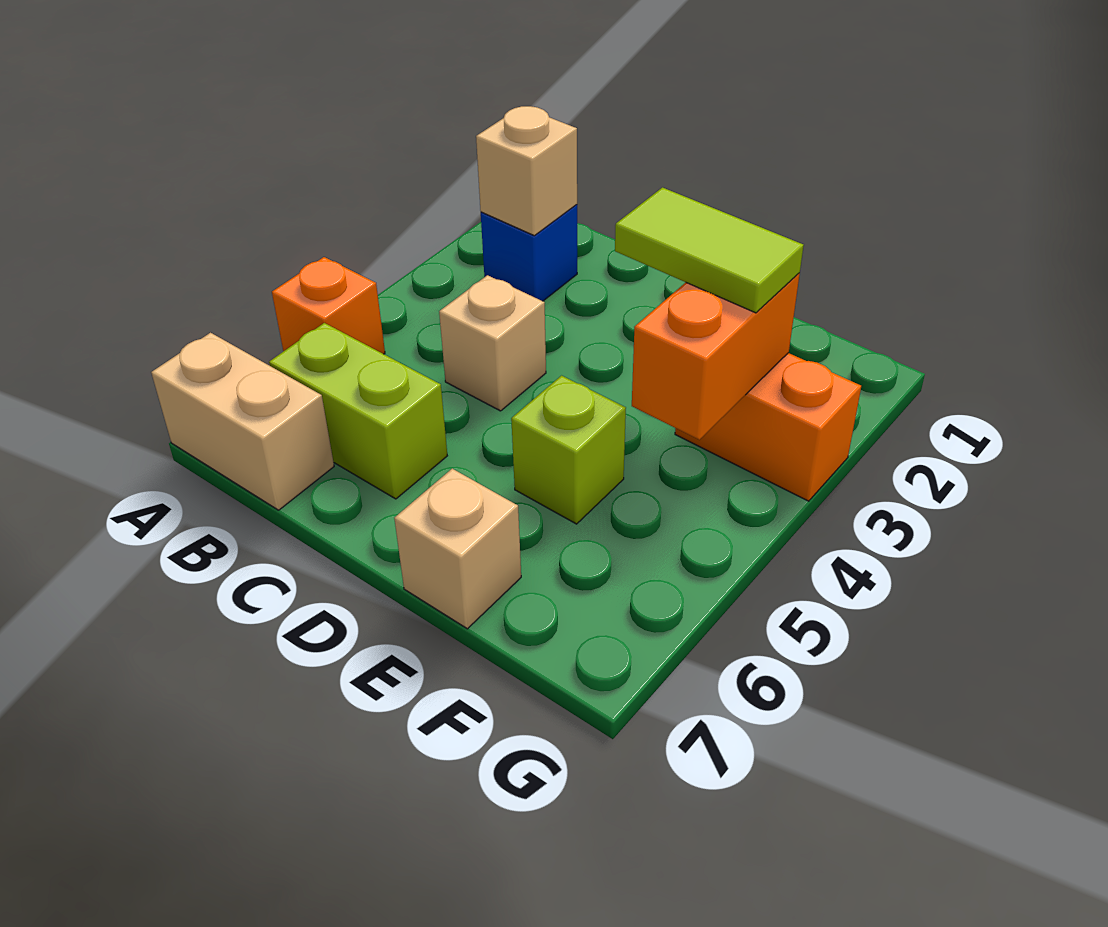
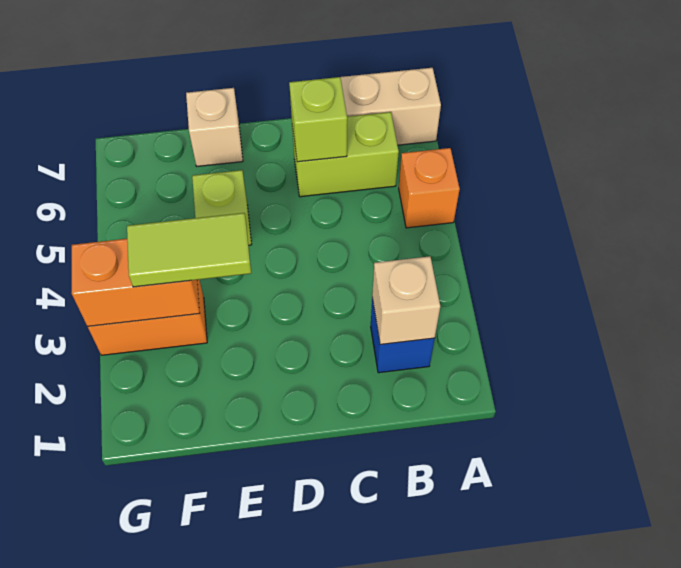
tan 1x1 brick [439,275,546,411] -> none
none -> lime 1x1 brick [289,77,347,162]
orange 1x2 brick [632,273,800,440] -> orange 1x2 brick turned to [72,239,200,326]

